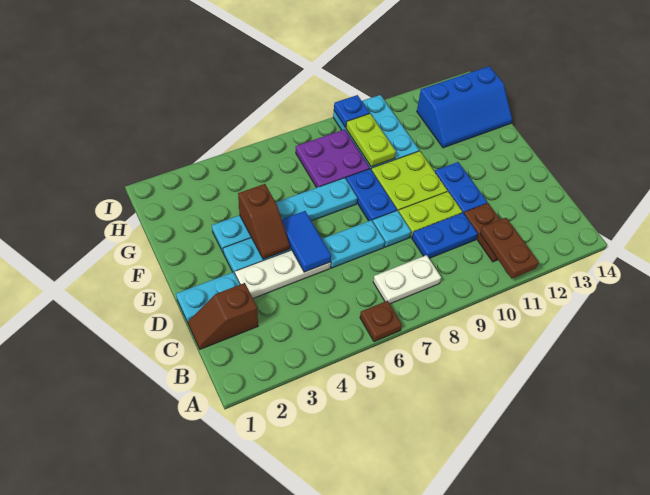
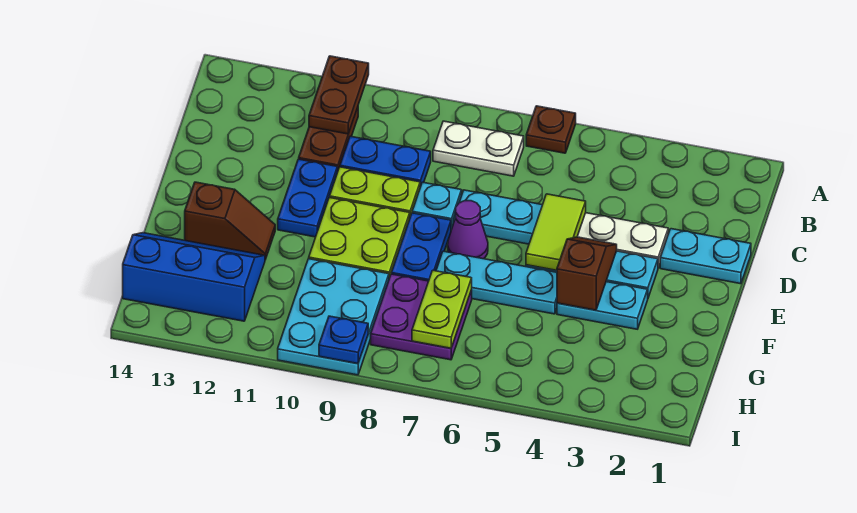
brown 1x2 slope [188,283,258,349] -> brown 1x2 slope moved to [185,182,275,260]
blue 1x2 tile [282,211,331,272] -> lime 1x2 tile [526,194,586,270]
none -> purple 1x1 cone [448,201,488,259]
lime 1x2 plate [346,114,396,167] -> lime 1x2 plate moved to [412,270,472,348]

